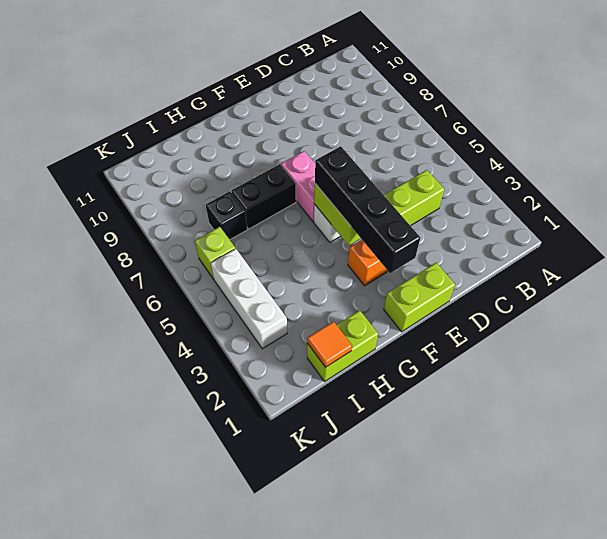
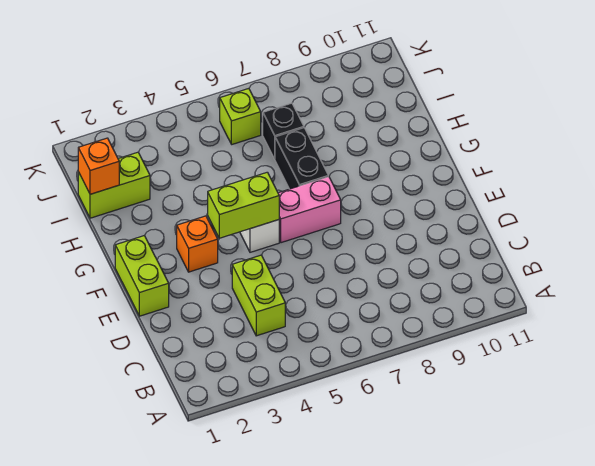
black 1x4 brick [315,146,420,273] -> none
lime 1x2 brick [307,310,378,381] -> lime 1x2 brick turned to [78,152,150,218]
orange 1x1 tile [307,321,352,367] -> orange 1x1 brick [78,138,119,194]
white 1x3 brick [211,249,287,349] -> none

